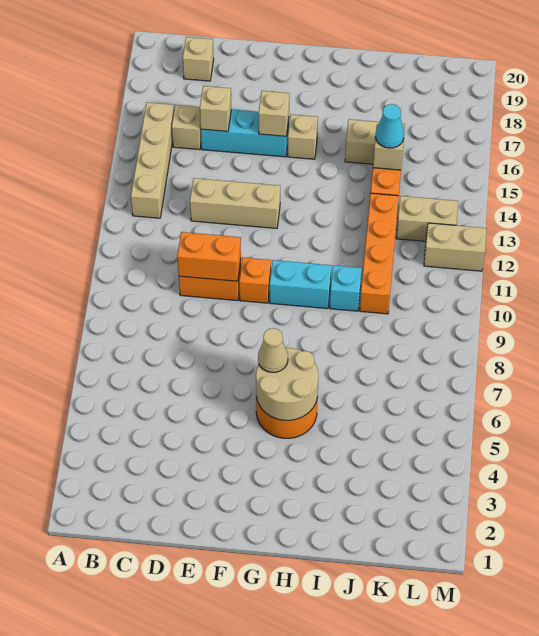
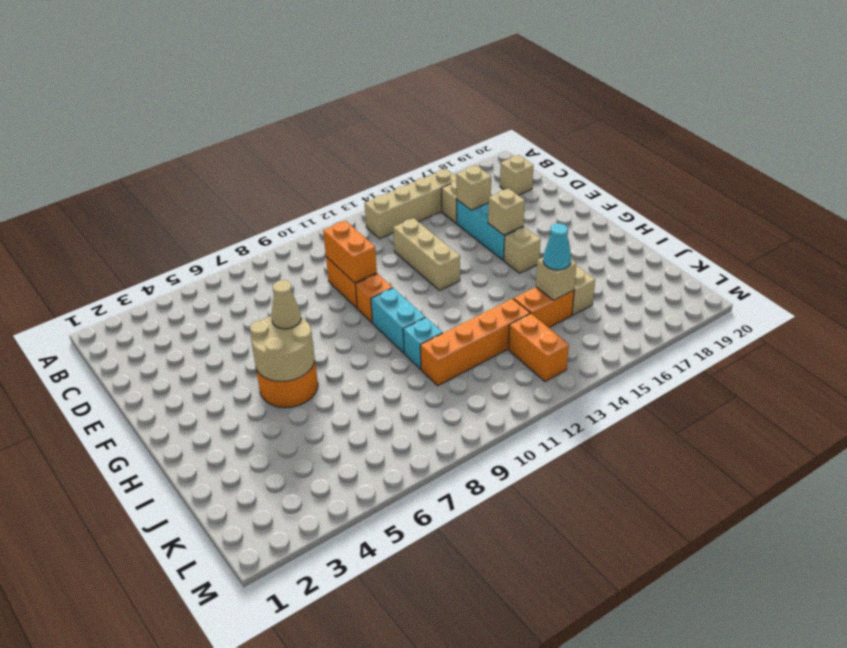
tan 1x2 brick [396,196,458,241] -> orange 1x2 brick [508,314,569,382]
tan 1x2 brick [424,223,487,271] -> none

